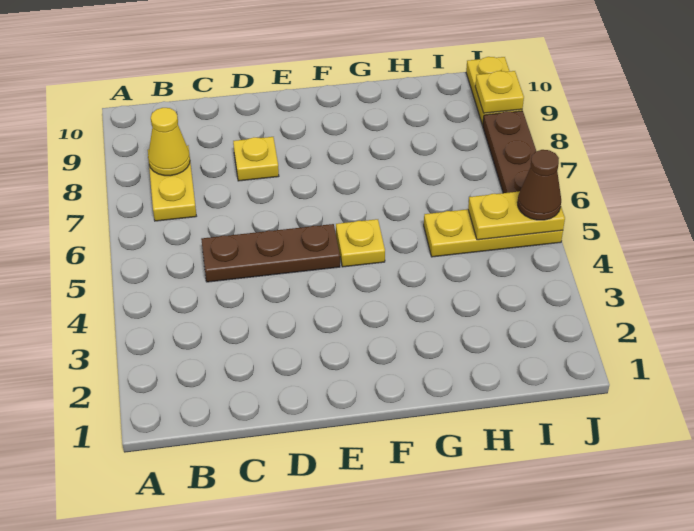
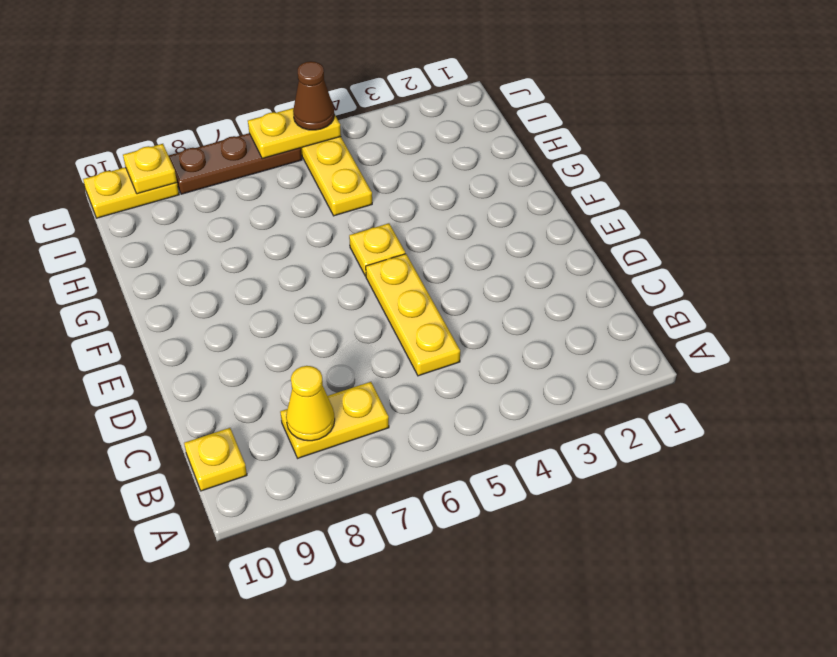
brown 1x3 plate [201,224,340,282] -> yellow 1x3 plate [366,254,460,376]
yellow 1x1 plate [233,137,279,181] -> yellow 1x1 plate moved to [184,428,247,491]
yellow 1x2 plate [468,191,565,240] -> yellow 1x2 plate turned to [248,108,341,159]

